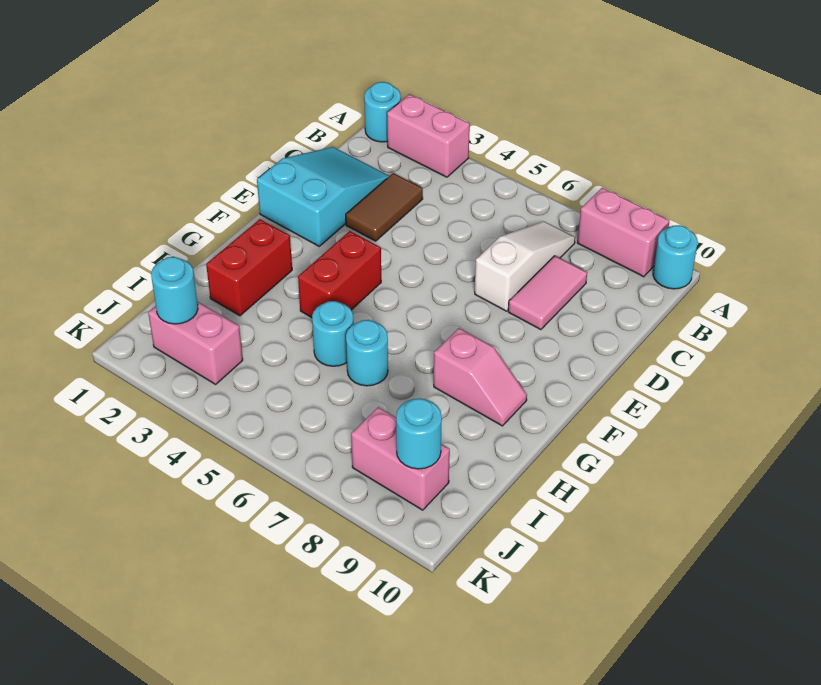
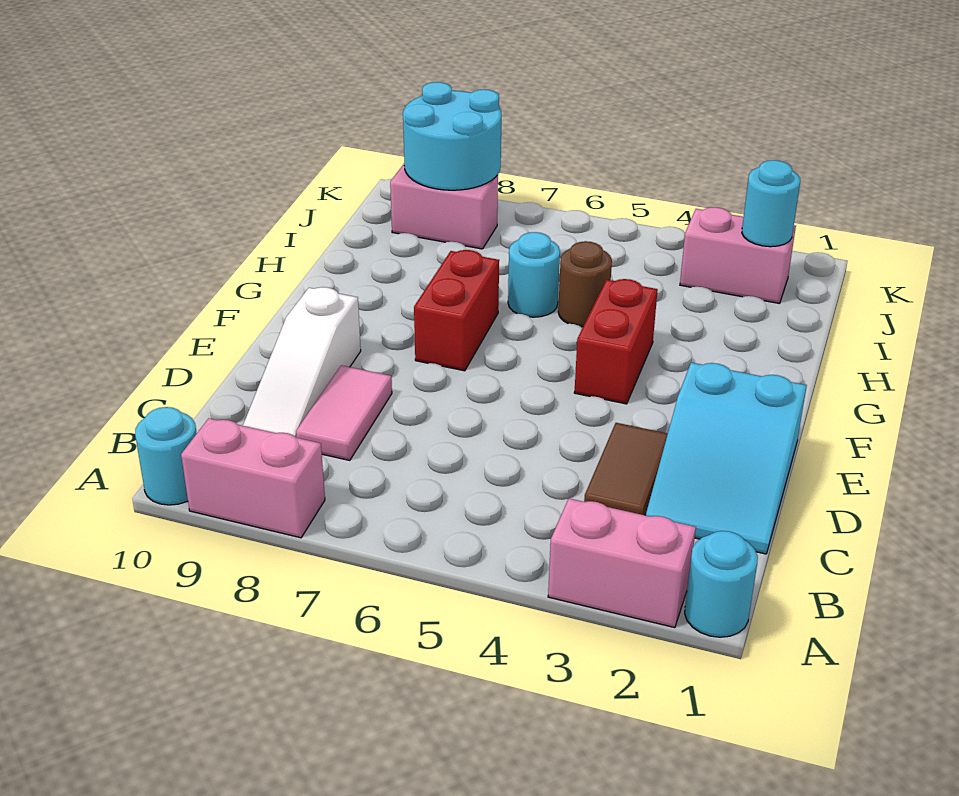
white 1x3 slope [475,221,575,311] -> white 1x3 slope moved to [243,287,361,437]
red 1x2 brick [206,219,292,316] -> red 1x2 brick moved to [414,250,499,371]
pink 1x2 slope [434,328,527,426] -> none
cyan 1x1 round brick [312,301,354,366] -> brown 1x1 round brick [558,241,612,327]
cyan 1x1 round brick [396,398,442,469] -> cyan 2x2 round brick [403,82,501,190]

